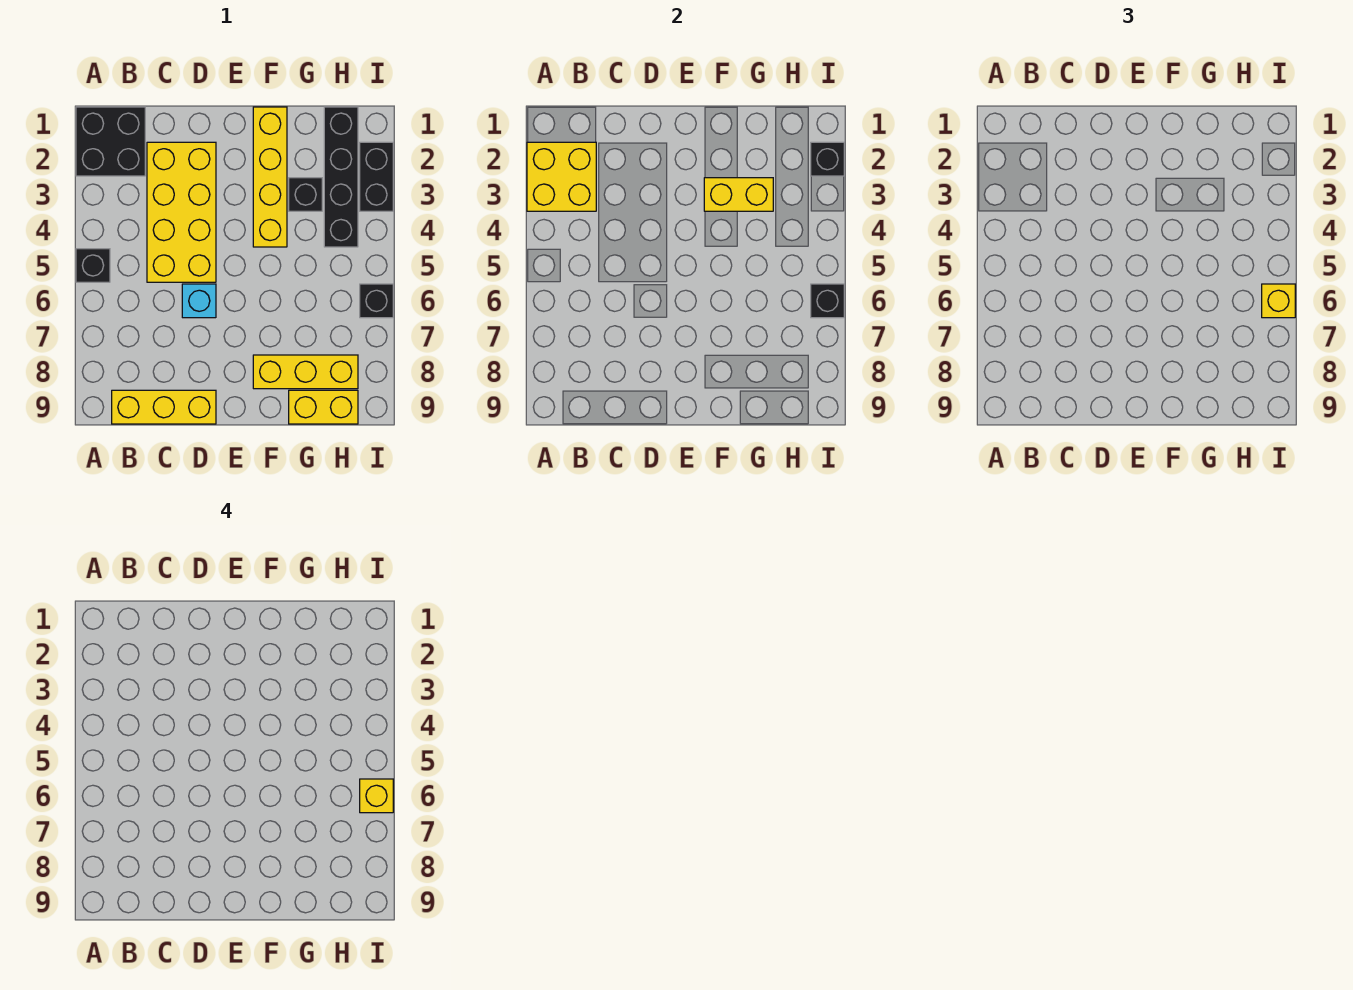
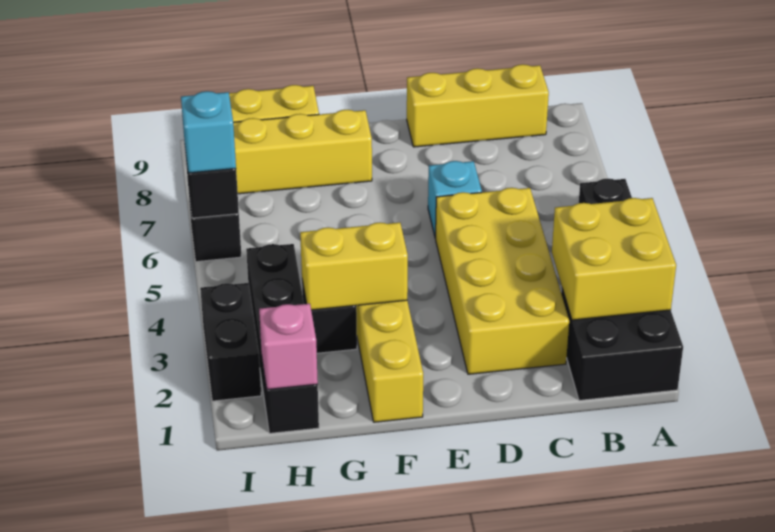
none -> pink 1x1 brick [259,304,318,390]
black 1x1 brick [811,142,844,176] -> none
yellow 1x1 brick [1262,284,1295,318] -> cyan 1x1 brick [181,91,236,173]
yellow 1x1 brick [360,779,393,813] -> none

